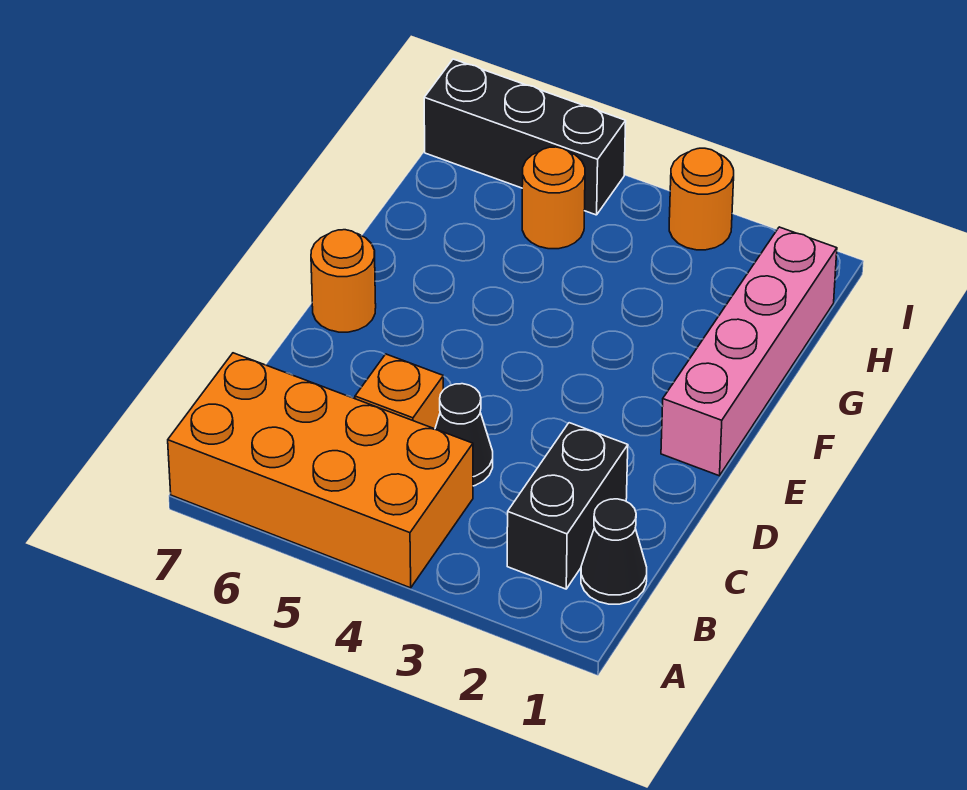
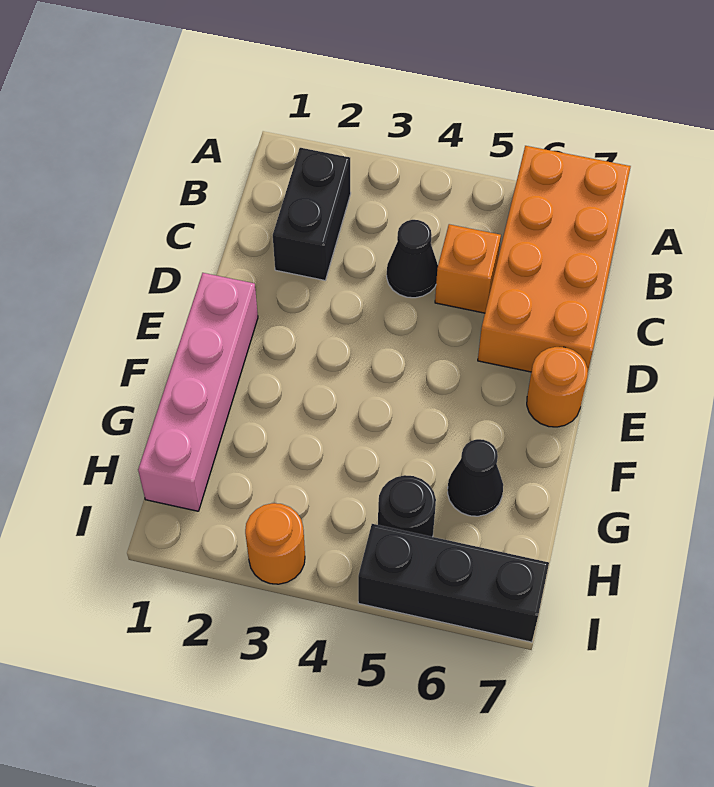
orange 2x4 brick [168,353,473,588] -> orange 2x4 brick turned to [478,146,631,372]
black 1x1 cone [581,499,647,604] -> black 1x1 cone moved to [448,439,503,516]
orange 1x1 round brick [522,147,585,249] -> black 1x1 round brick [378,475,436,537]

